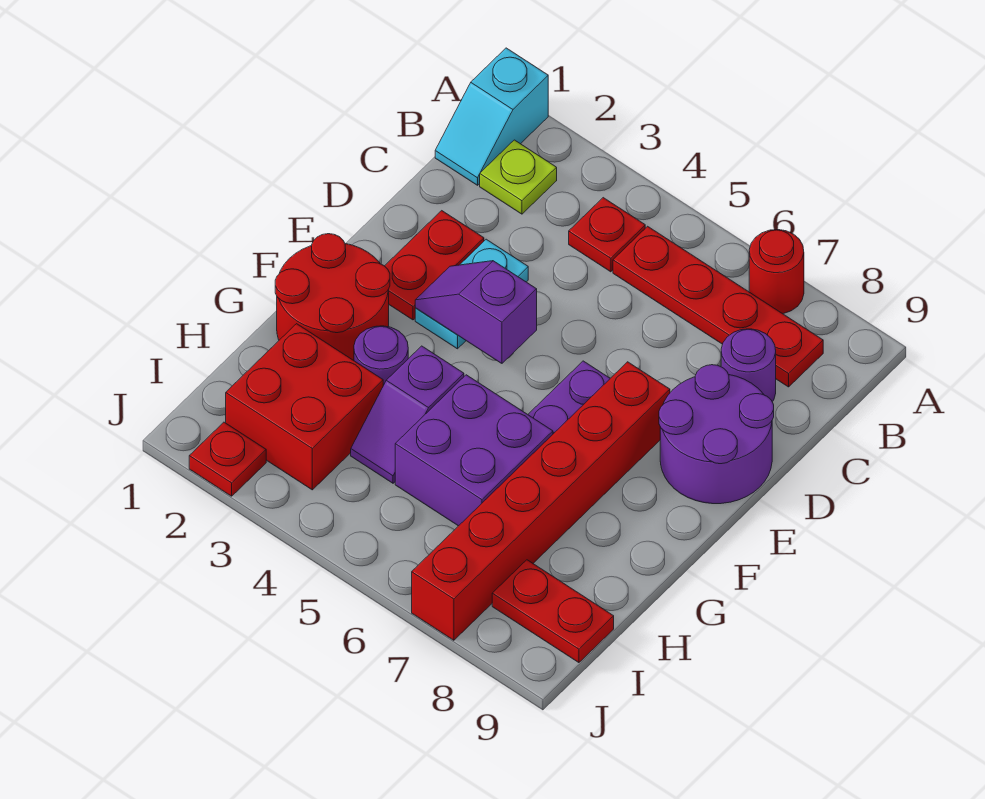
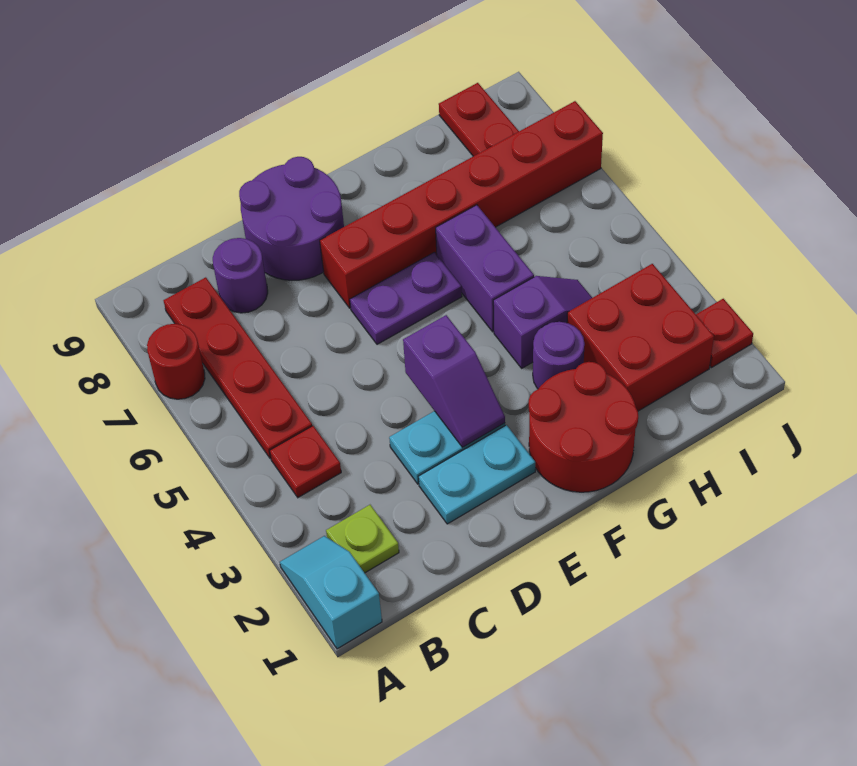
cyan 1x2 slope [435,48,548,185] -> cyan 1x2 slope turned to [280,536,382,649]
red 1x2 plate [385,211,484,320] -> cyan 1x2 plate [419,425,535,524]
purple 2x2 brick [395,375,553,526] -> purple 1x2 brick [436,205,534,332]

